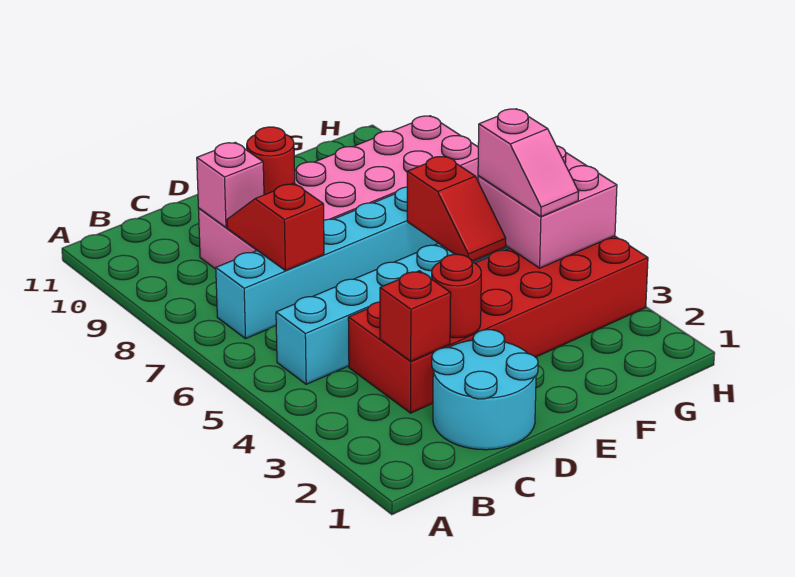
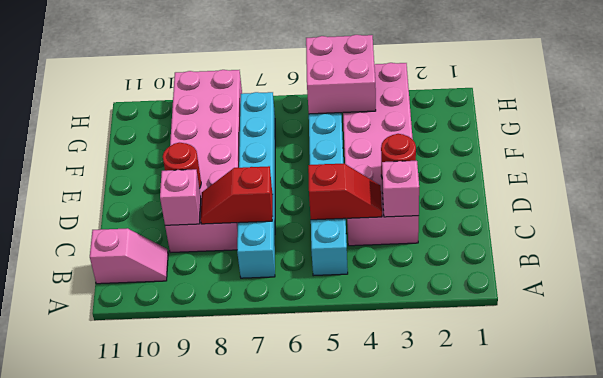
cyan 2x2 round brick [432,330,538,450] -> none
red 2x6 brick [348,236,648,413] -> pink 2x6 brick [343,63,419,246]
red 1x1 brick [380,271,451,361] -> pink 1x1 brick [382,161,419,217]
red 1x2 slope [407,156,506,262] -> red 1x2 slope moved to [308,163,382,220]
pink 1x2 slope [478,109,579,217] -> pink 1x2 slope moved to [90,228,168,284]

